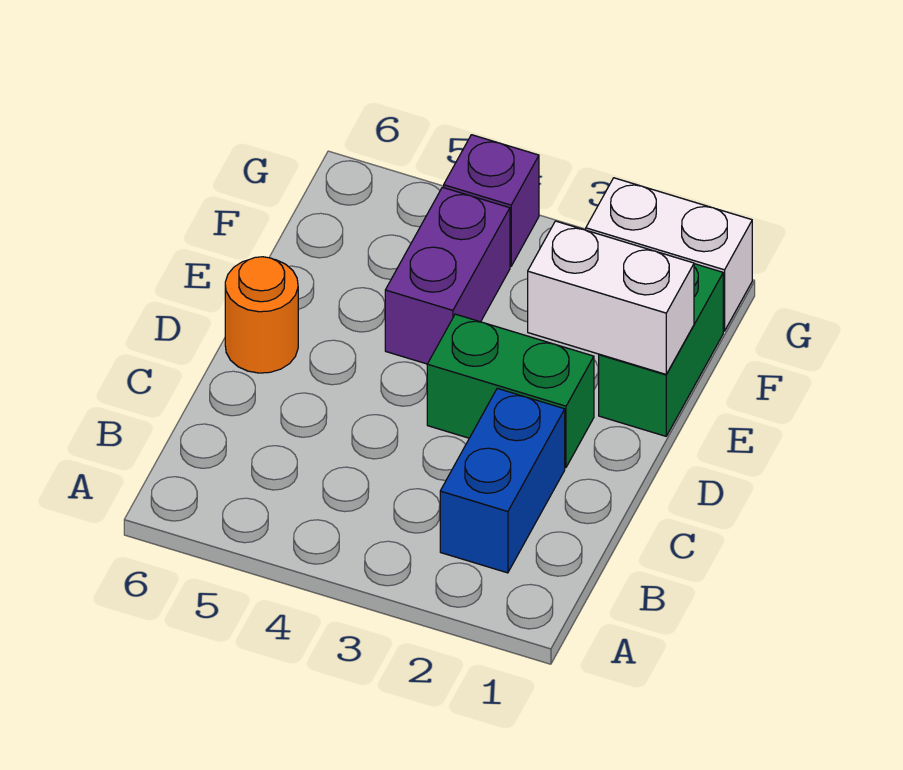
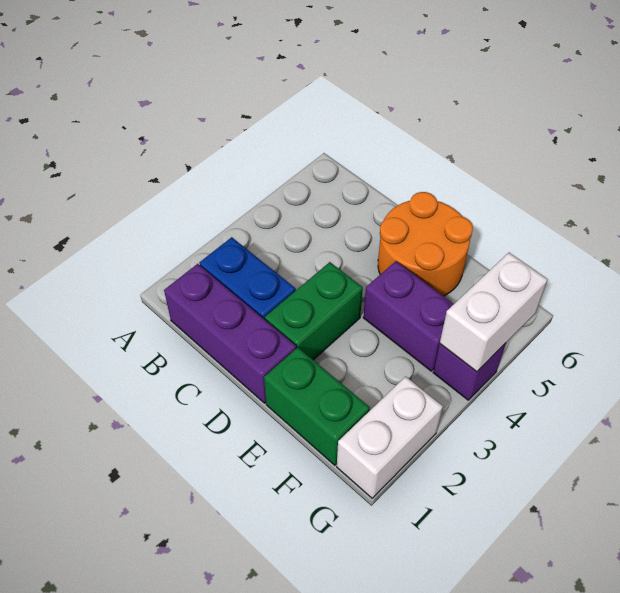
none -> purple 1x3 brick [164,264,296,403]
orange 1x1 round brick [225,257,298,373] -> orange 2x2 round brick [378,192,473,296]
white 1x2 brick [528,221,694,374] -> white 1x2 brick moved to [440,253,548,372]

